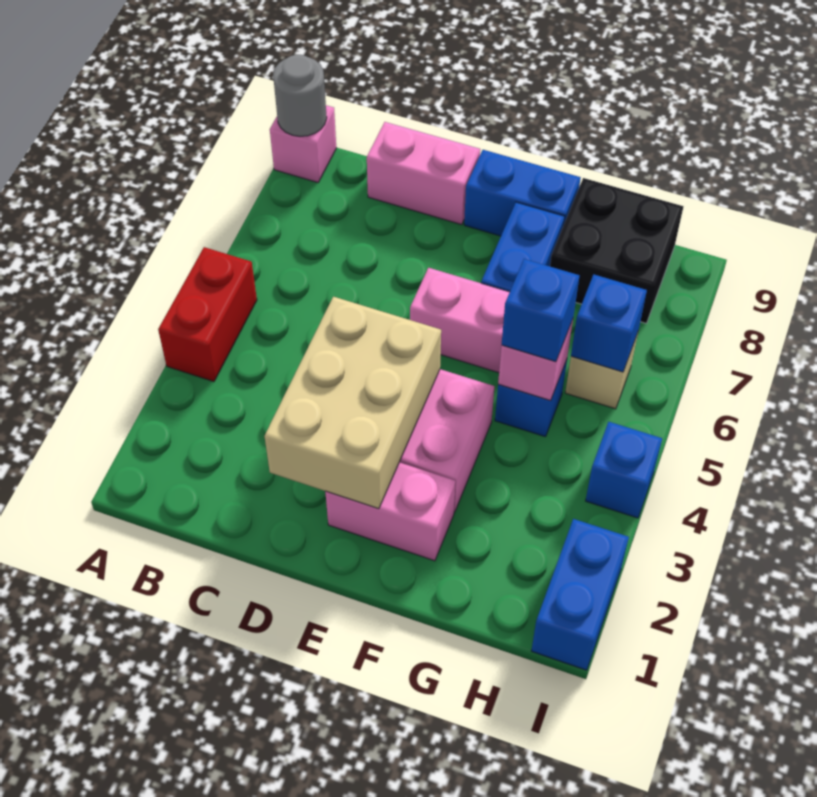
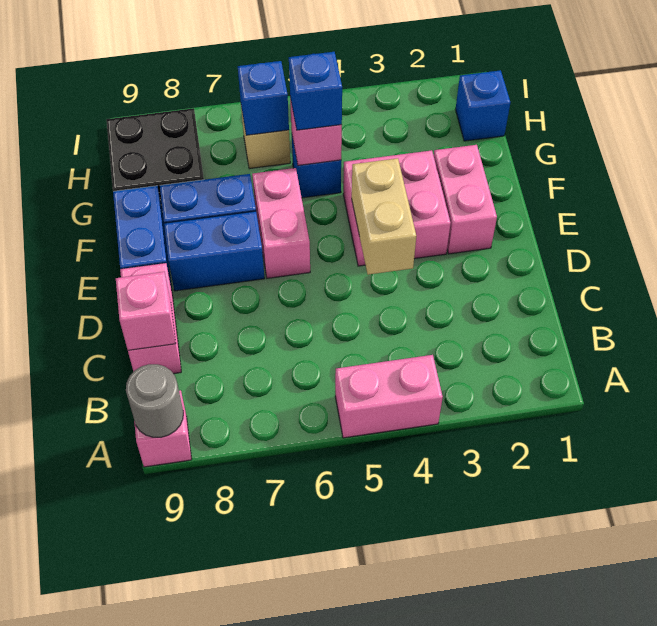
red 1x2 brick [158,247,257,382] -> pink 1x2 brick [335,355,443,438]
none -> pink 1x1 brick [116,272,176,350]
tan 2x3 brick [265,297,441,509] -> tan 1x2 brick [352,158,416,275]
blue 1x2 brick [531,519,629,670] -> blue 1x2 brick moved to [164,211,264,291]
blue 1x1 brick [586,422,662,518] -> blue 1x1 brick moved to [456,70,510,141]

